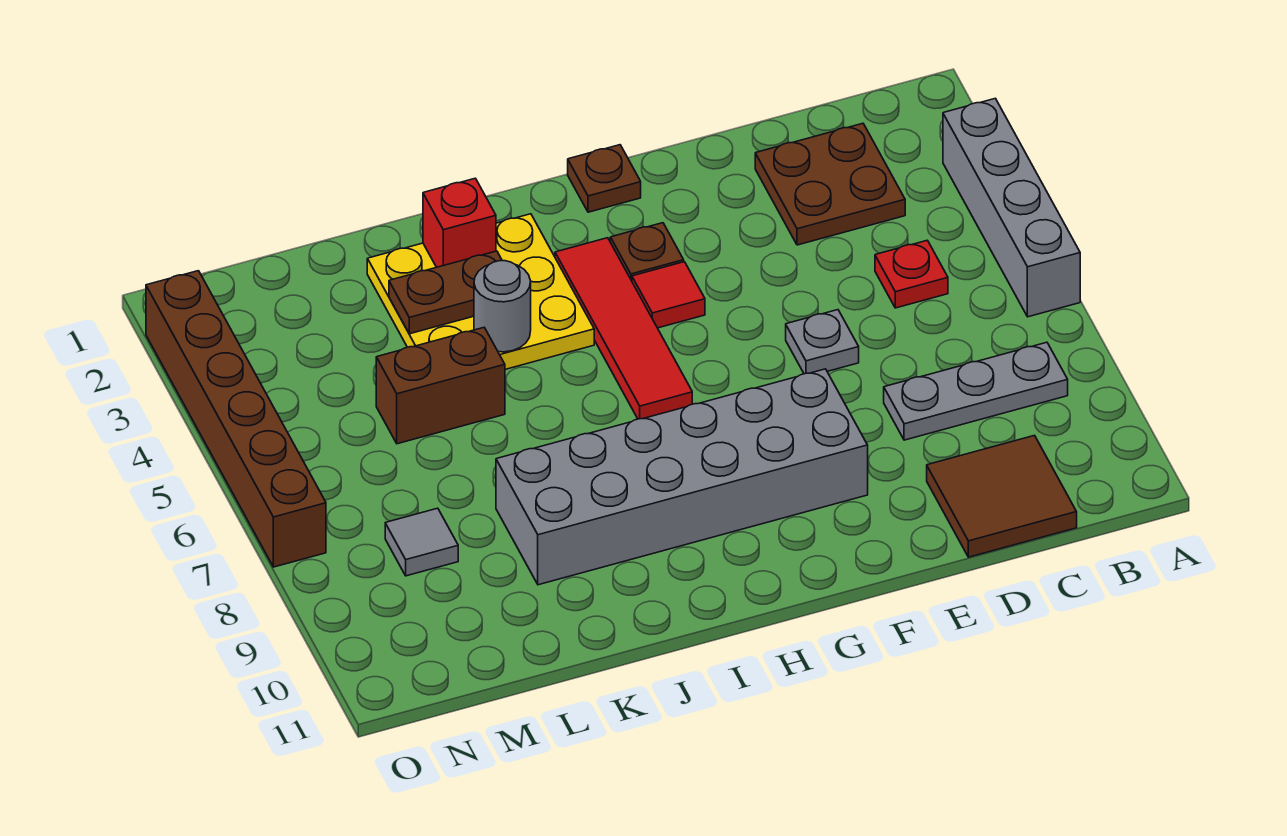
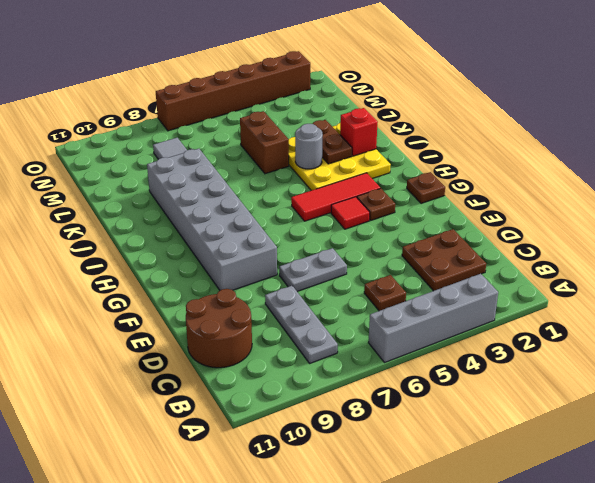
red 1x1 plate [875,240,948,308] -> brown 1x1 plate [364,275,406,311]
brown 2x2 tile [927,436,1077,557] -> brown 2x2 round brick [186,289,252,368]
grey 1x1 plate [786,310,859,374] -> grey 1x2 plate [279,248,347,292]
red 1x4 tile [555,238,692,419] -> red 1x3 tile [291,173,380,221]

